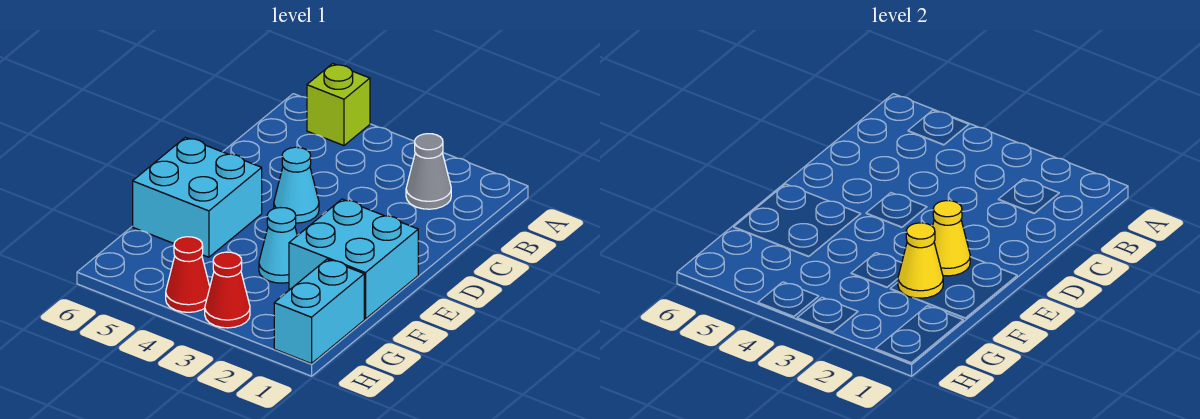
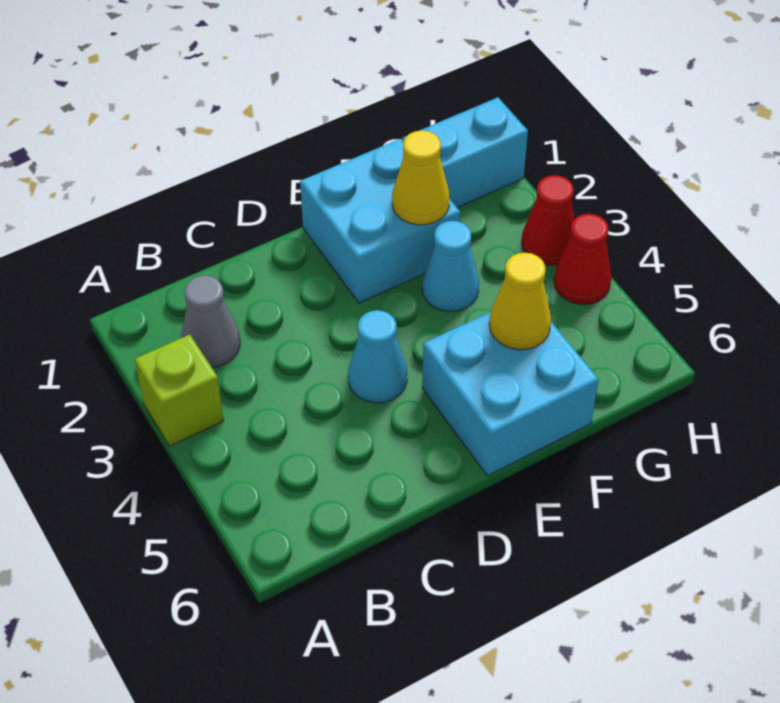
lime 1x1 brick [307,63,370,146] -> lime 1x1 brick moved to [135,334,224,446]
yellow 1x1 cone [932,201,970,276] -> yellow 1x1 cone moved to [489,253,551,350]

